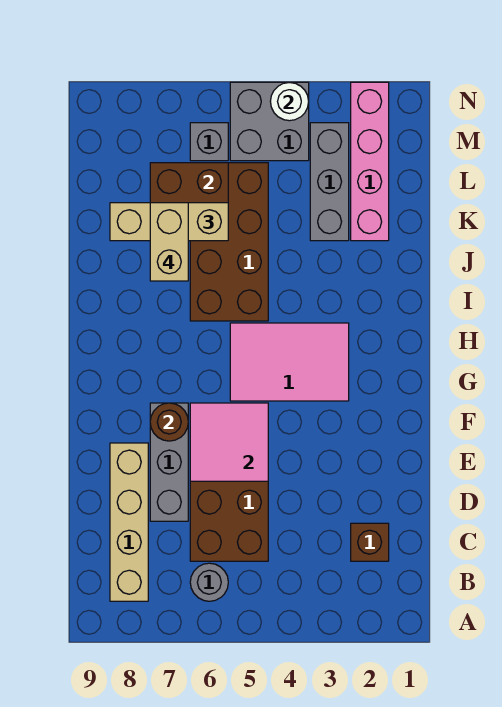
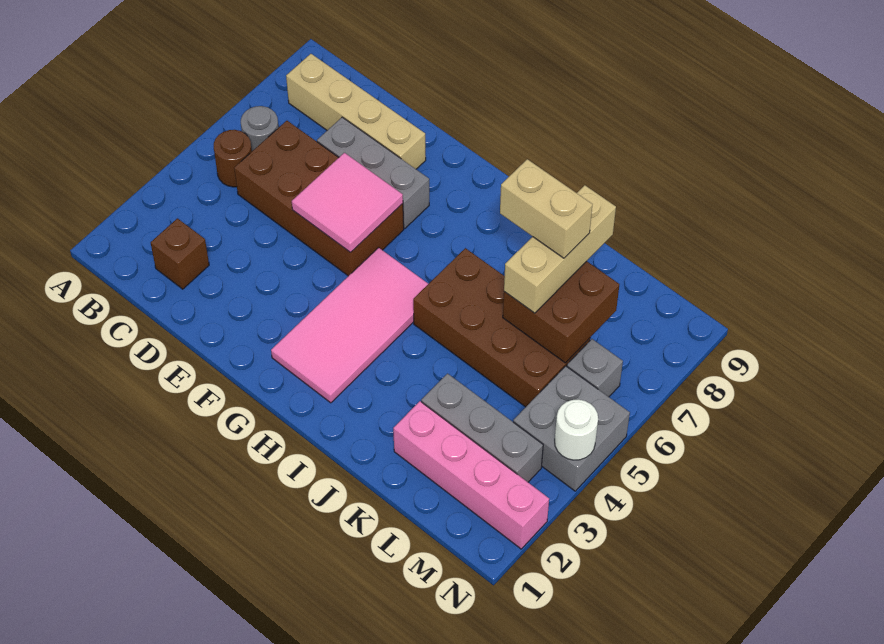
brown 1x1 round brick [150,403,188,441] -> brown 1x1 round brick moved to [214,130,252,187]
pink 2x3 tile [230,323,349,401] -> pink 2x4 tile [271,248,428,403]

